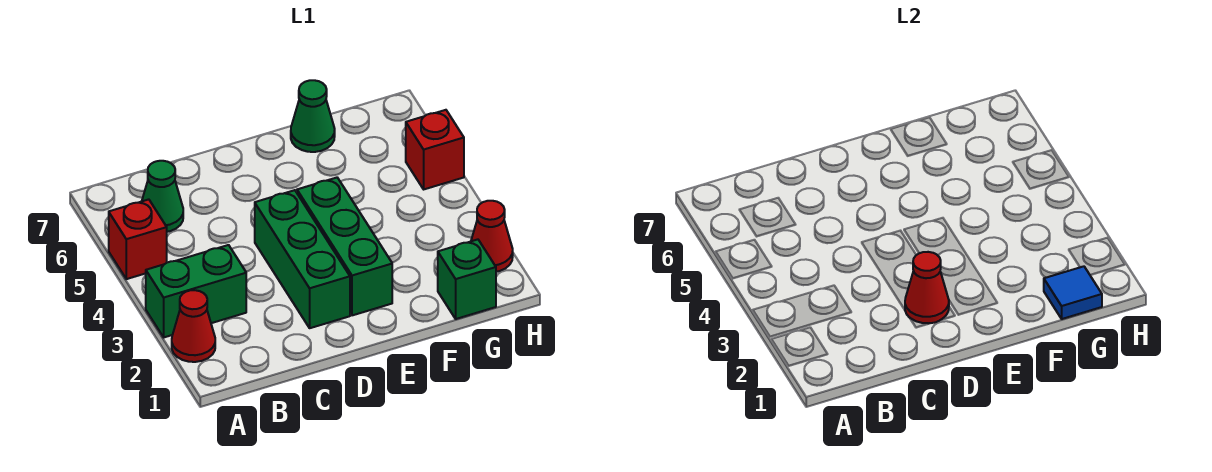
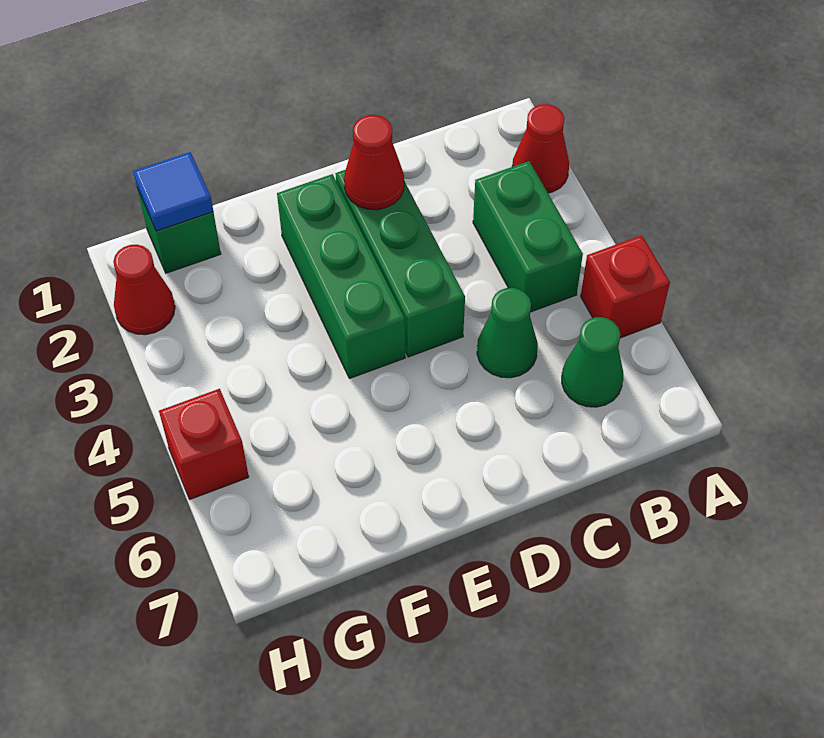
green 1x2 brick [146,245,246,337] -> green 1x2 brick turned to [473,161,583,312]
green 1x1 cone [291,80,335,152] -> green 1x1 cone moved to [477,288,538,378]

